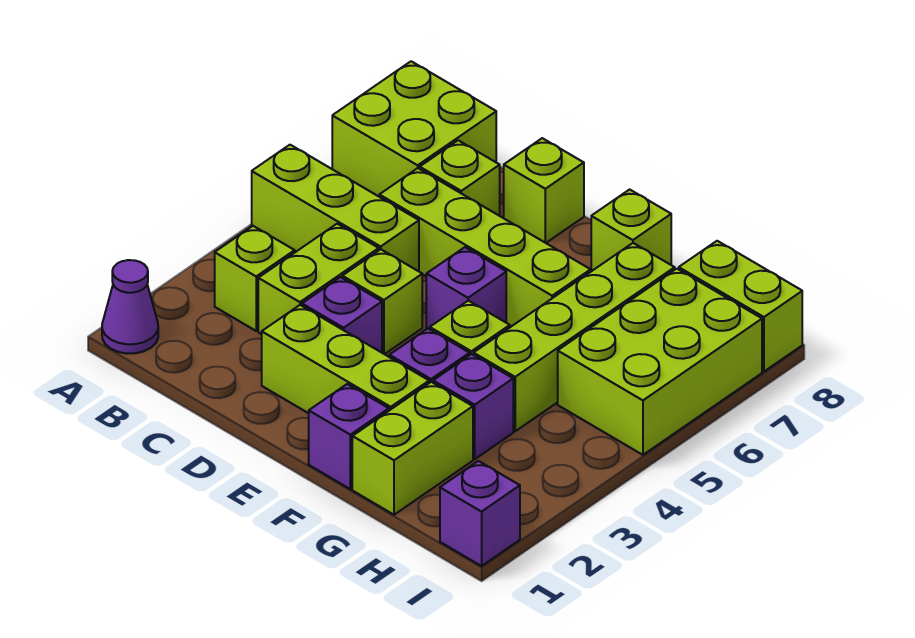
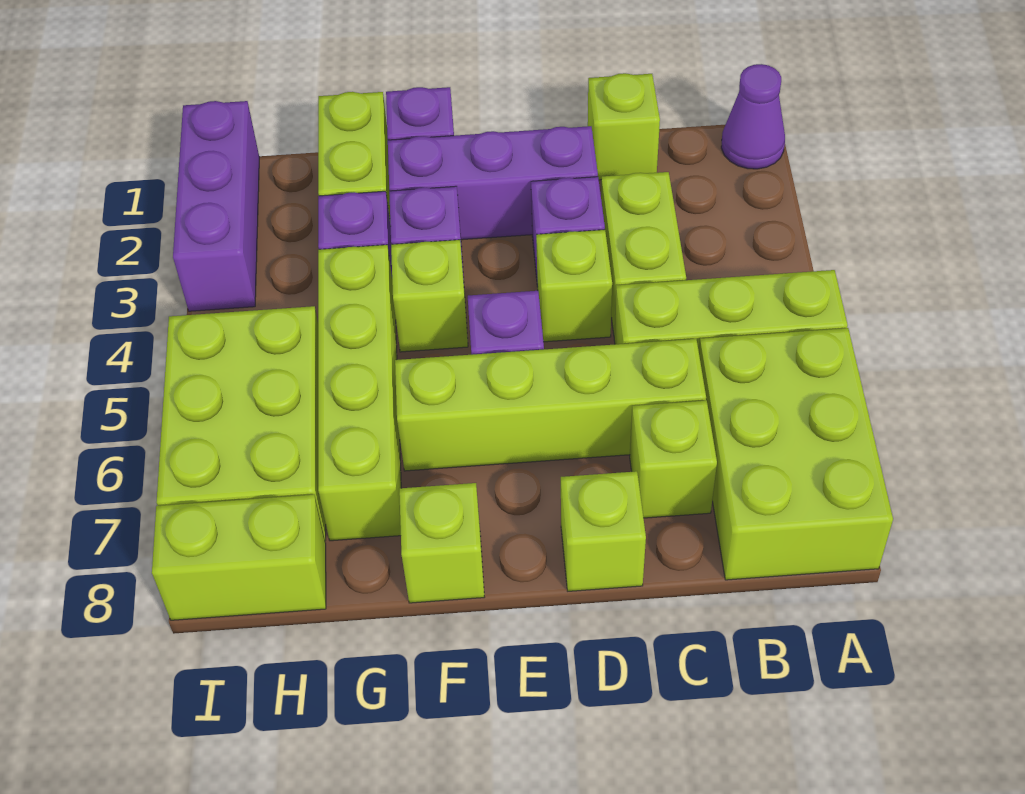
lime 2x2 brick [332,61,496,196] -> lime 2x3 brick [699,328,893,580]
lime 1x1 brick [215,226,295,331] -> lime 1x1 brick moved to [588,73,660,180]
lime 1x3 brick [262,305,429,413] -> purple 1x3 brick [388,126,598,240]
purple 1x1 brick [440,461,520,566] -> purple 1x3 brick [173,101,259,311]

